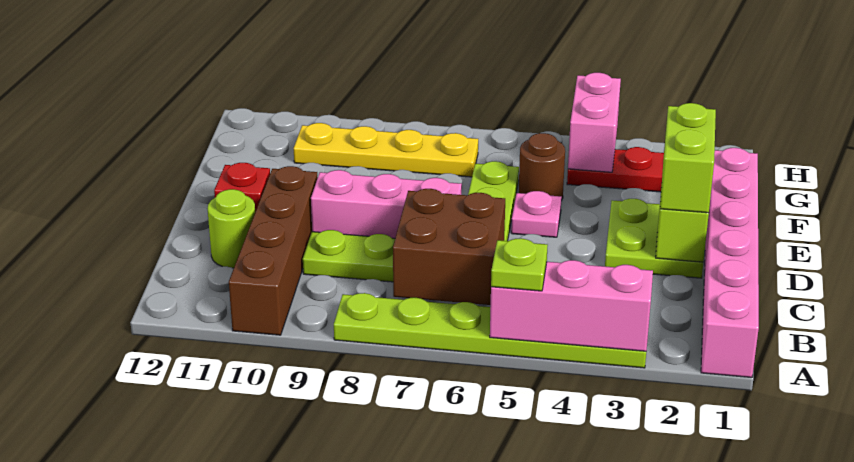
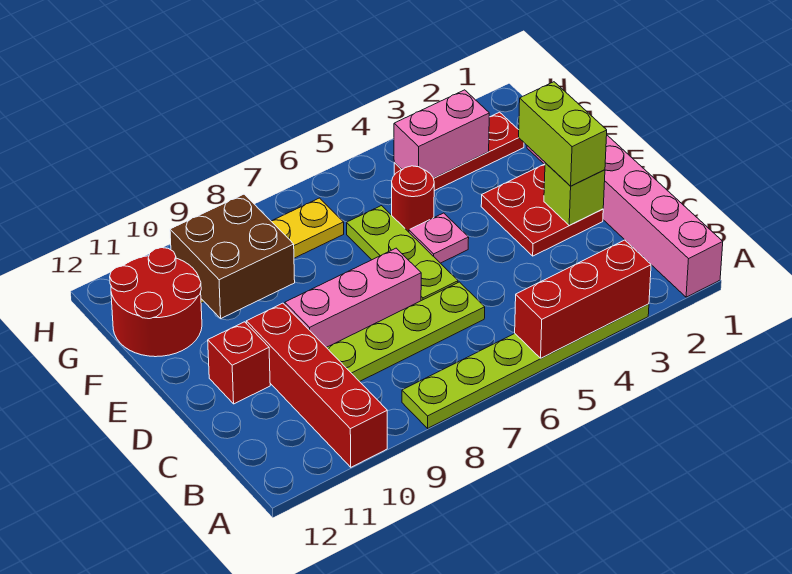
pink 1x3 brick [490,260,653,351] -> red 1x3 brick [515,240,651,358]
lime 1x1 plate [491,238,548,291] -> none
brown 1x4 brick [229,166,318,335] -> red 1x4 brick [246,303,387,467]
brown 2x2 brick [393,189,505,305] -> brown 2x2 brick moved to [170,194,295,319]
lime 1x1 round brick [208,189,255,268] -> none
lime 2x2 plate [605,199,703,278] -> red 2x2 plate [481,164,603,256]
brown 1x1 round brick [519,133,565,201] -> red 1x1 round brick [392,166,434,232]
none -> red 2x2 round brick [110,248,202,357]
pink 1x2 brick [568,73,621,172] -> pink 1x2 brick turned to [394,90,489,178]

